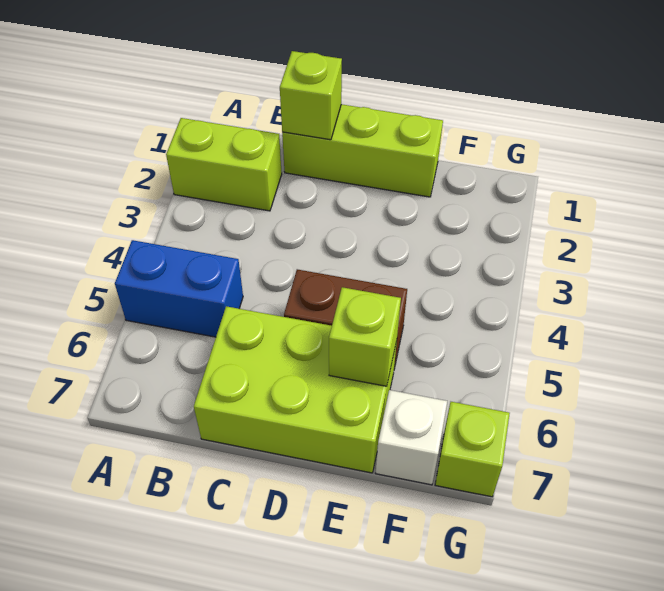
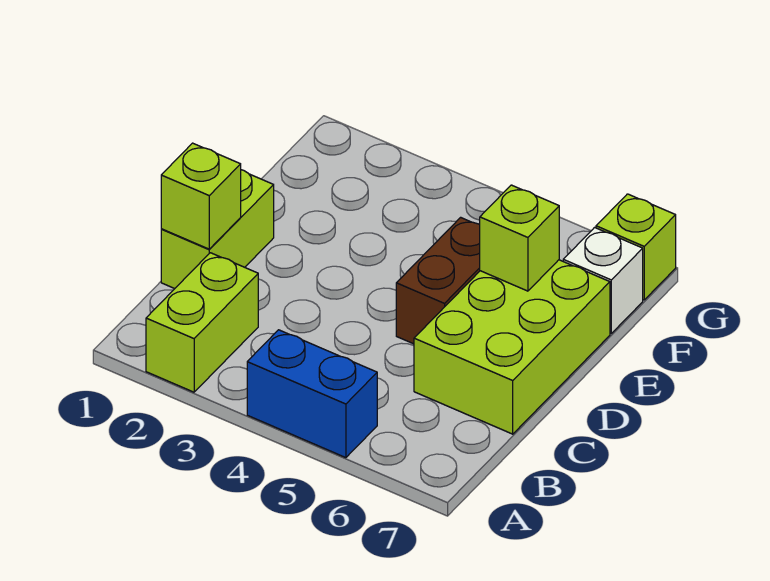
blue 1x2 brick [115,240,243,337] -> blue 1x2 brick turned to [247,330,377,458]
lime 1x3 brick [282,104,443,197] -> lime 1x2 brick [161,170,274,289]

